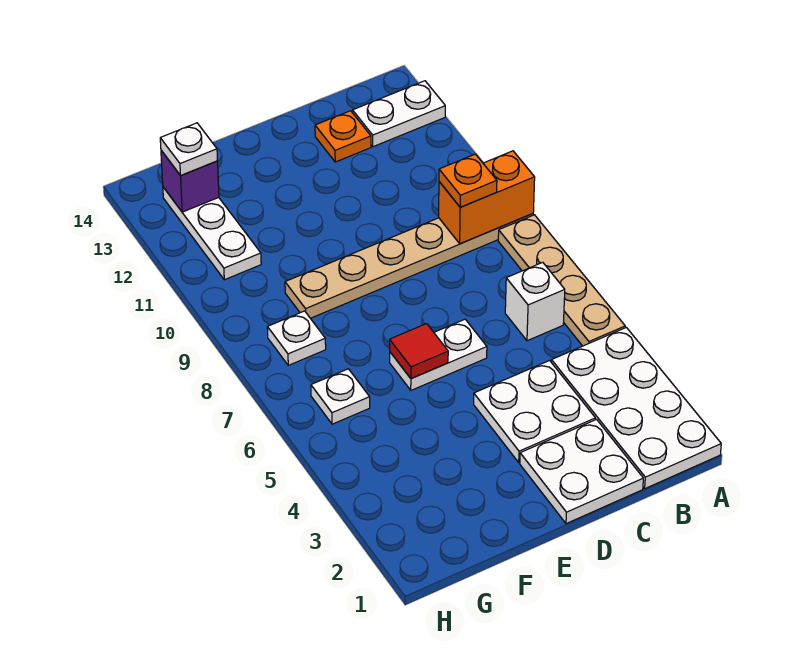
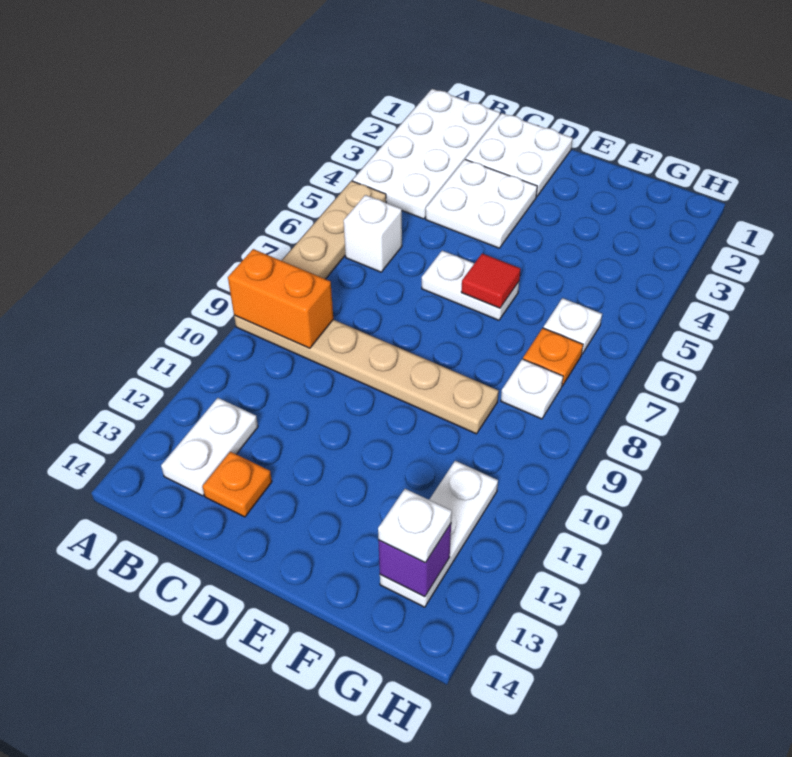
white 1x2 plate [353,81,445,147] -> white 1x2 plate turned to [161,398,258,496]
orange 1x1 plate [439,154,497,207] -> orange 1x1 plate moved to [523,328,583,386]

